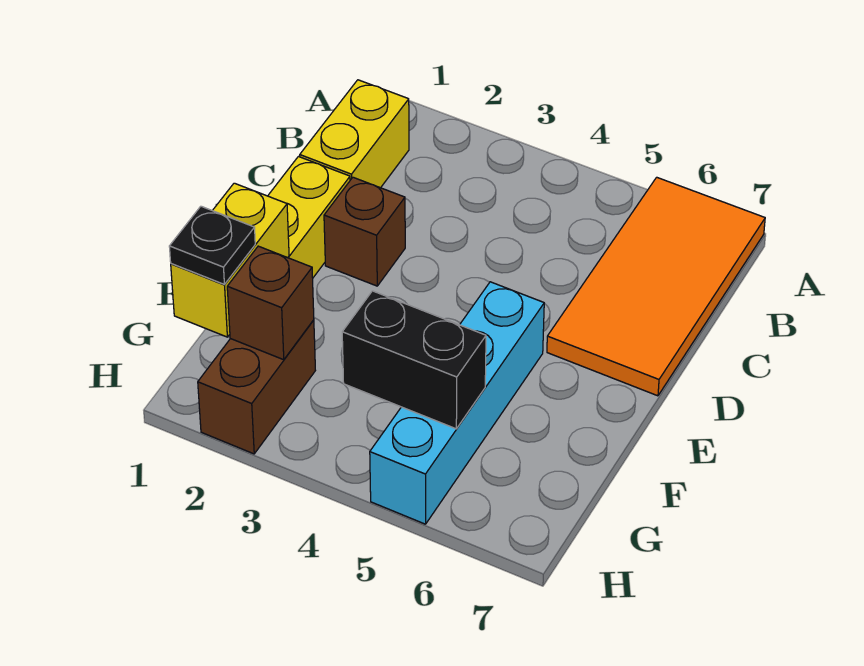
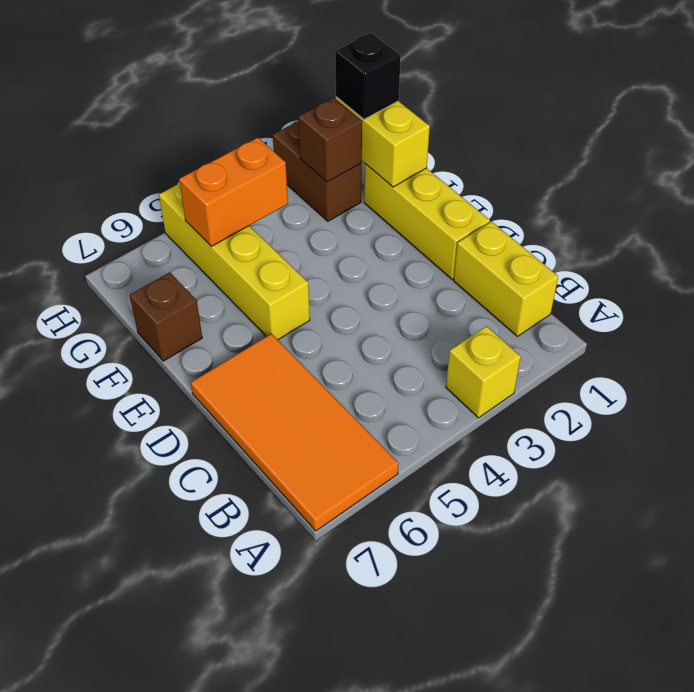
none -> yellow 1x1 brick [446,326,521,418]
brown 1x1 brick [324,177,405,286] -> brown 1x1 brick moved to [130,272,202,361]
cyan 1x4 brick [370,282,544,524] -> yellow 1x4 brick [159,183,310,340]
black 1x1 plate [169,206,255,284] -> black 1x1 brick [335,33,401,119]
black 1x2 brick [342,291,486,429] -> orange 1x2 brick [179,138,288,246]

